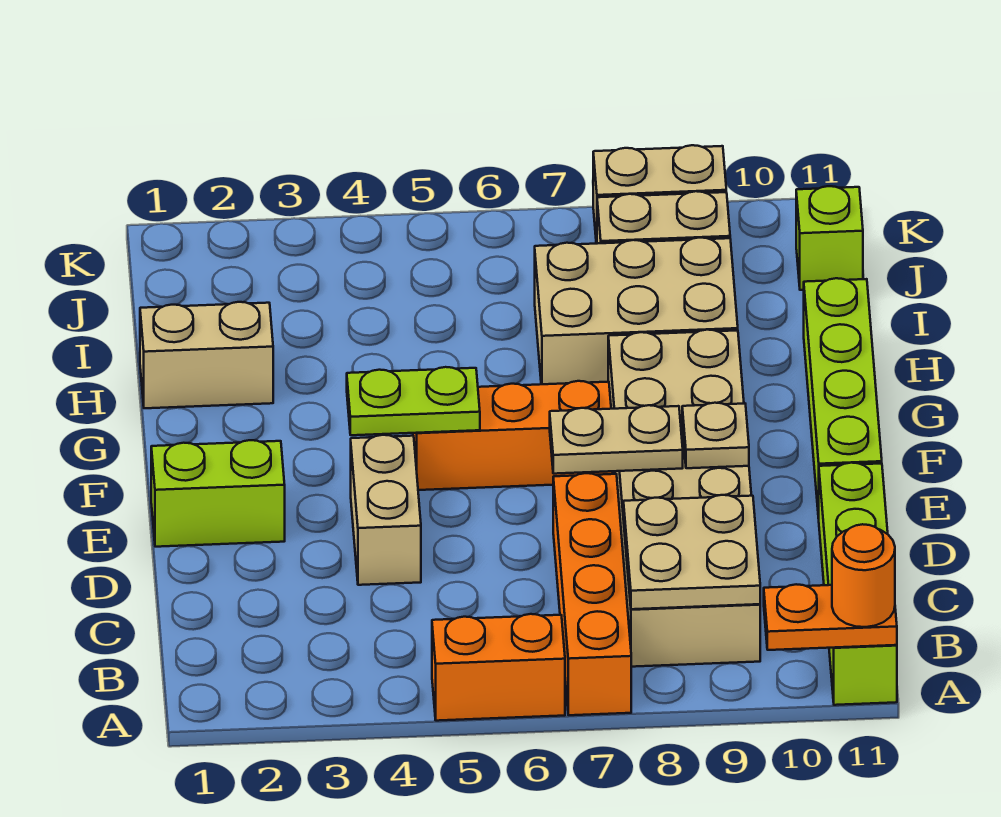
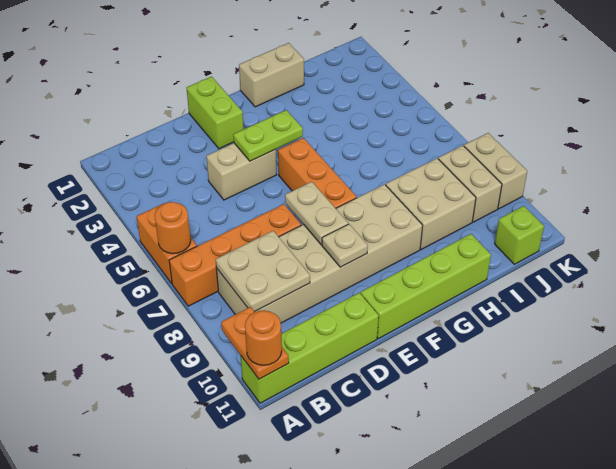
none -> orange 1x1 round brick [155,202,191,254]
lime 1x2 plate [347,367,480,435] -> lime 1x2 plate turned to [233,110,303,161]
tan 1x2 brick [140,302,273,408] -> tan 1x2 brick turned to [239,43,304,107]
tan 2x3 brick [535,237,738,384] -> tan 2x2 brick [386,158,476,249]

